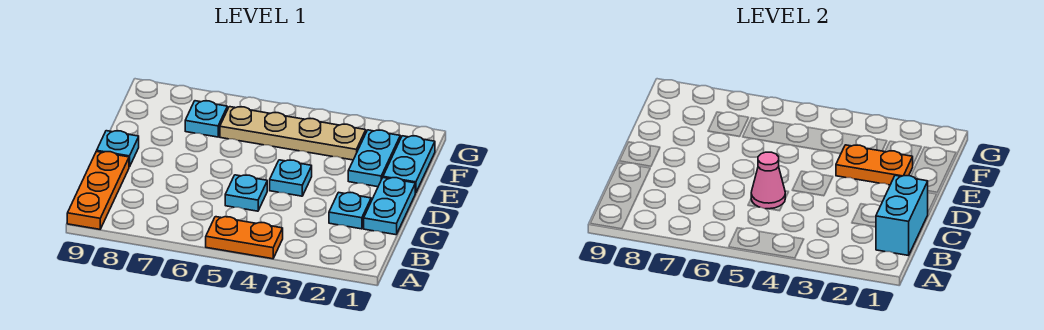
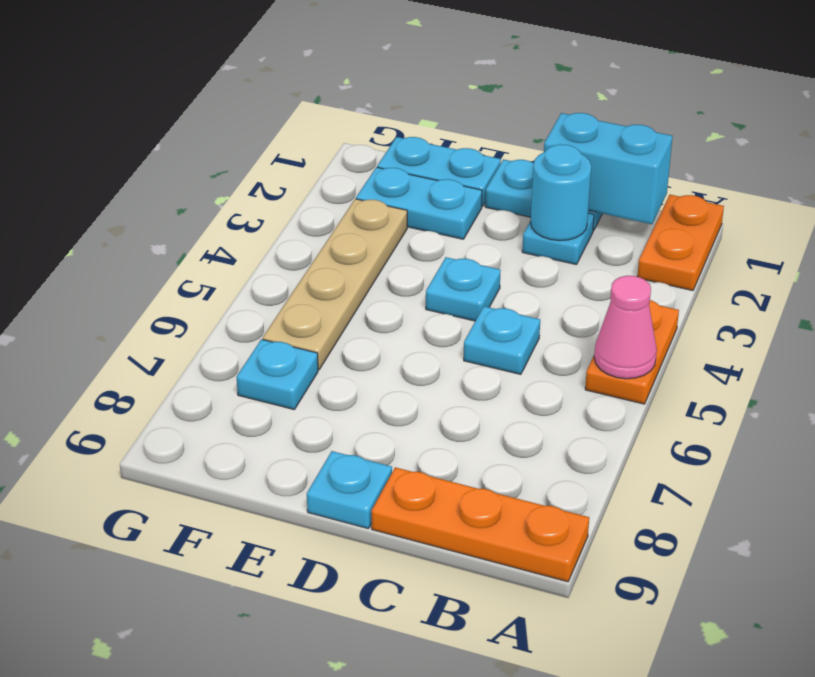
none -> cyan 1x1 round brick [531,144,591,241]
pink 1x1 cone [751,152,785,209] -> pink 1x1 cone moved to [594,276,657,379]
orange 1x2 plate [836,145,913,185] -> orange 1x2 plate moved to [637,195,724,291]

